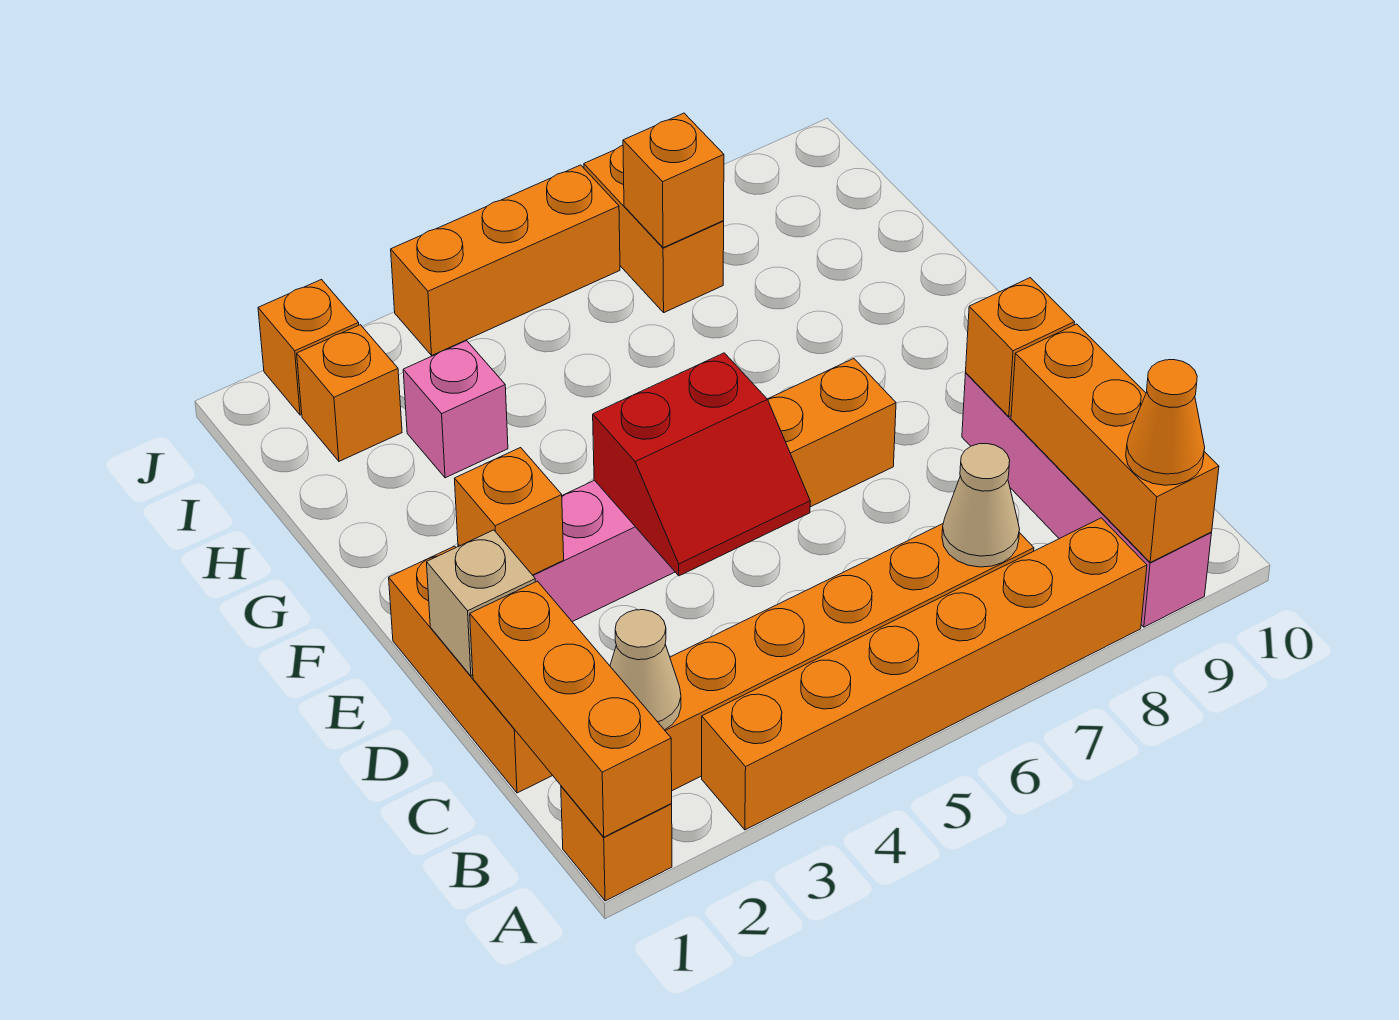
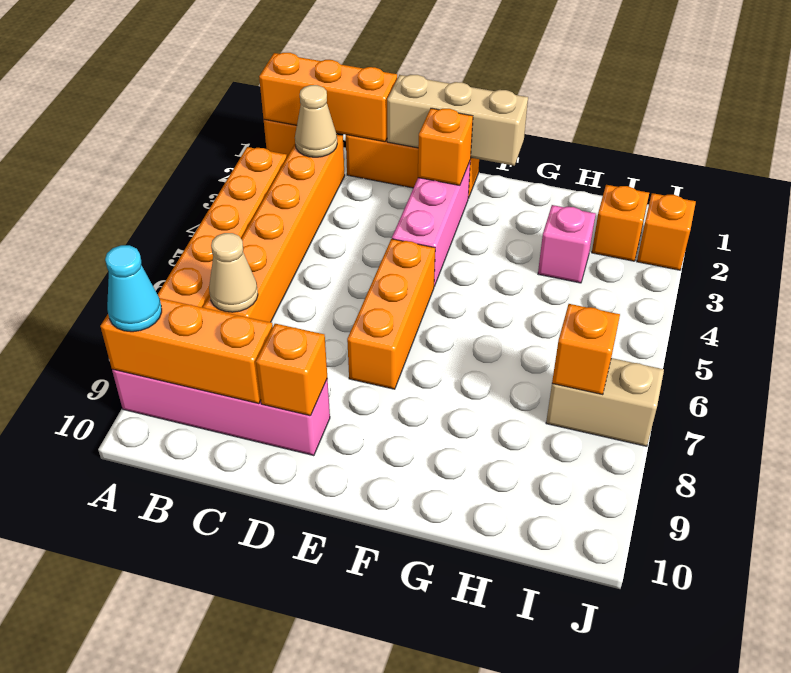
orange 1x1 cone [1126,360,1205,485] -> cyan 1x1 cone [105,245,162,332]
tan 1x1 brick [427,530,535,676] -> tan 1x3 brick [387,75,528,166]
red 2x2 slope [593,353,810,576] -> none
orange 1x2 brick [584,146,724,312] -> tan 1x2 brick [546,358,664,446]
orange 1x3 brick [391,165,620,355] -> none

